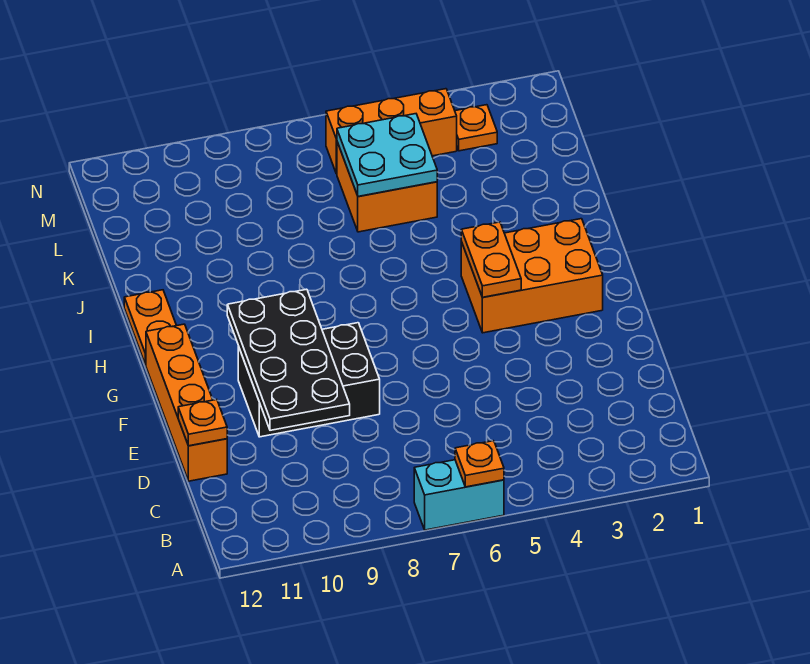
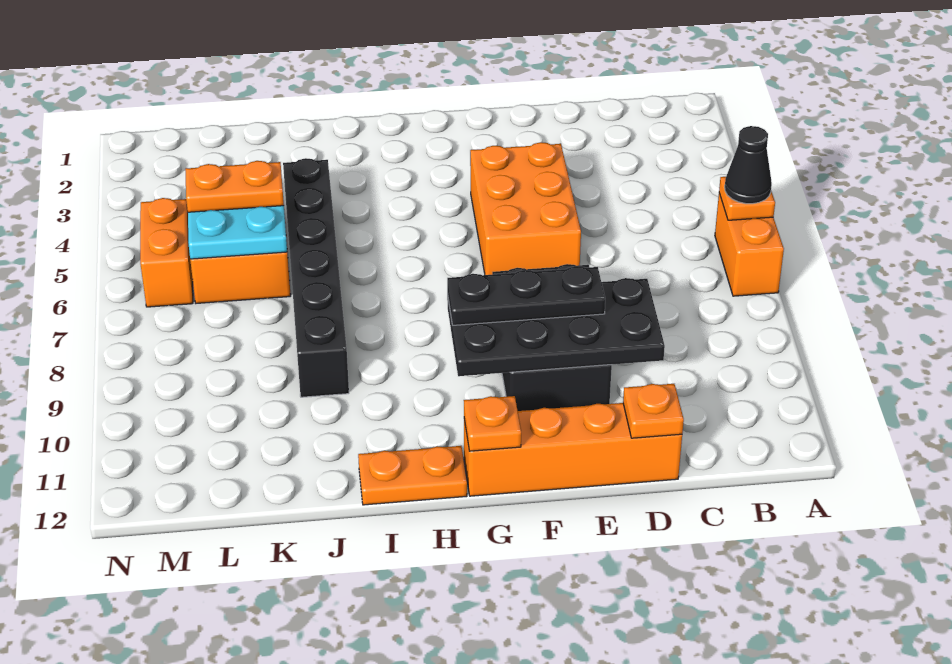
cyan 1x2 brick [414,460,504,530] -> orange 1x2 brick [715,193,784,296]
none -> black 1x1 cone [725,126,772,204]
none -> black 1x3 plate [447,266,605,325]
orange 2x3 brick [461,219,603,333] -> orange 2x3 brick moved to [470,142,581,275]
orange 1x2 plate [461,222,521,297] -> orange 1x2 plate moved to [185,161,284,212]
none -> black 1x6 brick [283,158,349,397]
orange 1x1 plate [455,105,497,151] -> orange 1x1 plate moved to [464,396,521,451]
orange 1x3 brick [326,89,457,174] -> orange 1x2 brick [140,198,193,307]

